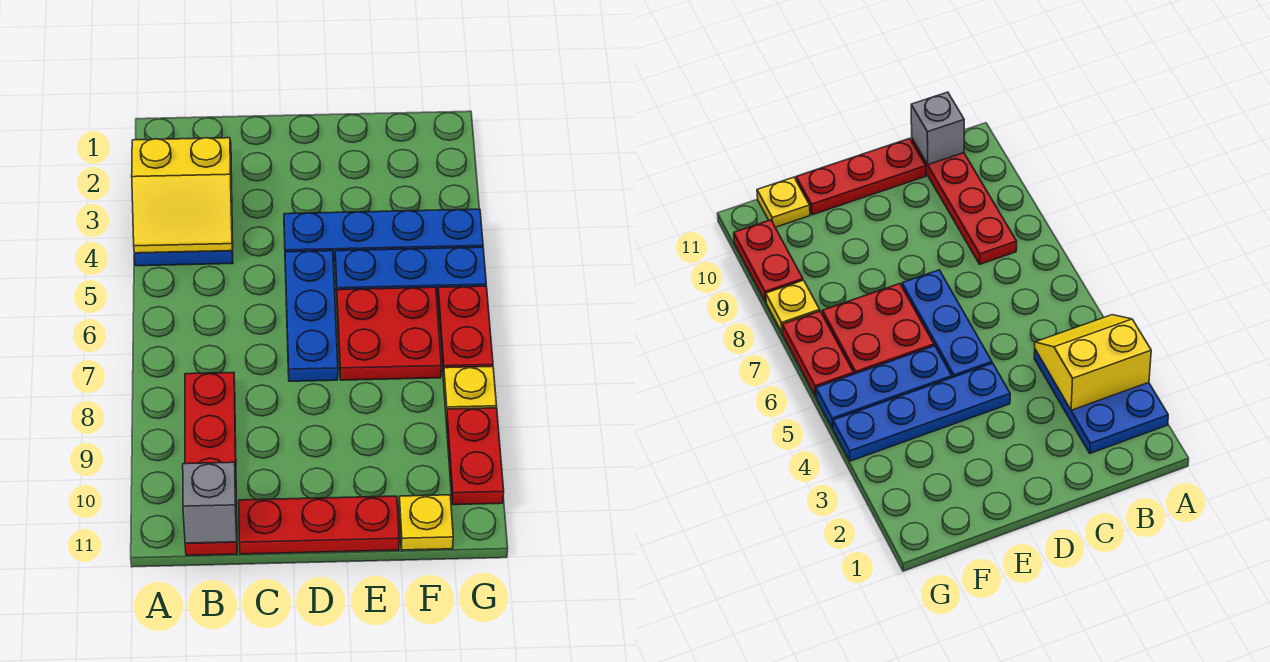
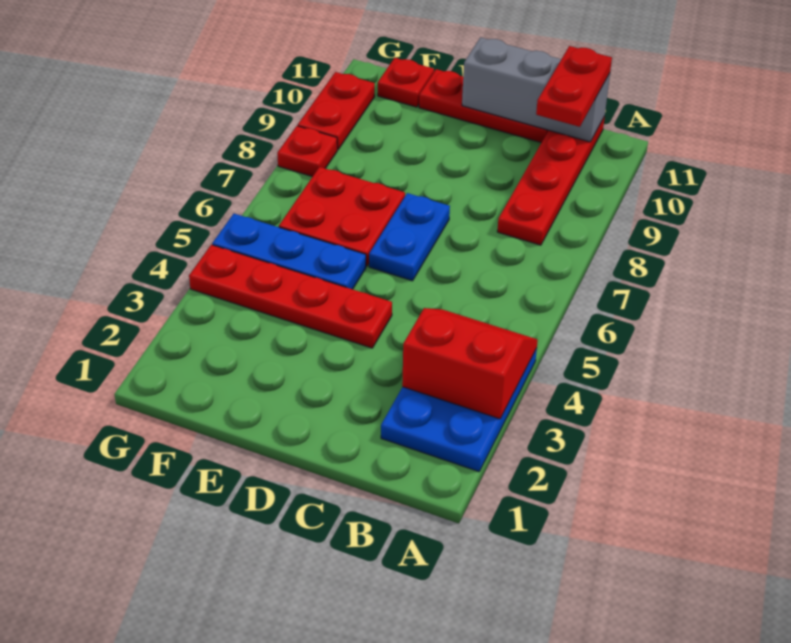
yellow 2x2 slope [132,138,232,253] -> red 2x2 slope [402,308,538,419]
grey 1x1 brick [183,462,237,543] -> grey 1x3 brick [462,37,610,142]
blue 1x4 plate [284,209,483,261] -> red 1x4 plate [189,245,392,348]
blue 1x3 plate [285,251,338,381] -> blue 1x2 plate [369,193,450,281]
yellow 1x1 plate [399,495,453,550] -> red 1x1 plate [378,58,434,107]
red 1x2 plate [438,286,493,377] -> red 1x2 plate moved to [536,46,612,127]
yellow 1x1 plate [443,366,497,417] -> red 1x1 plate [277,126,337,177]

